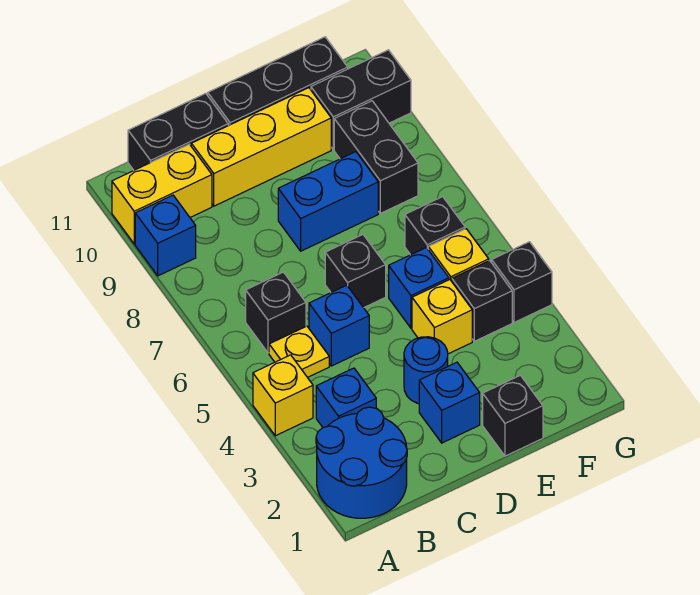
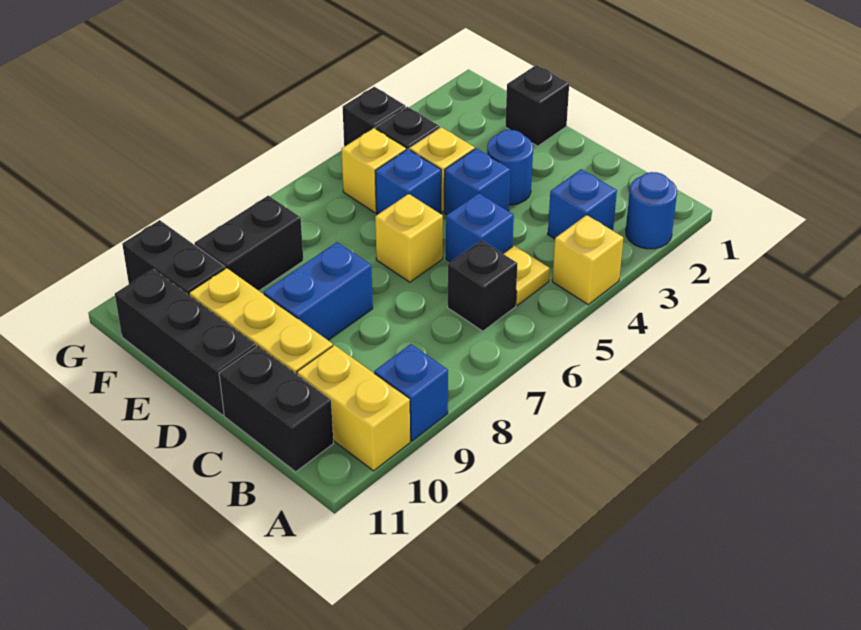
blue 2x2 round brick [316,407,407,518] -> blue 1x1 round brick [626,172,677,249]
blue 1x1 brick [419,362,480,443] -> blue 1x1 brick moved to [444,148,510,215]
black 1x1 brick [325,235,386,308] -> yellow 1x1 brick [375,194,443,282]
blue 1x2 brick [278,152,378,251] -> blue 1x2 brick turned to [263,242,373,340]
black 1x1 brick [405,197,465,255] -> none

